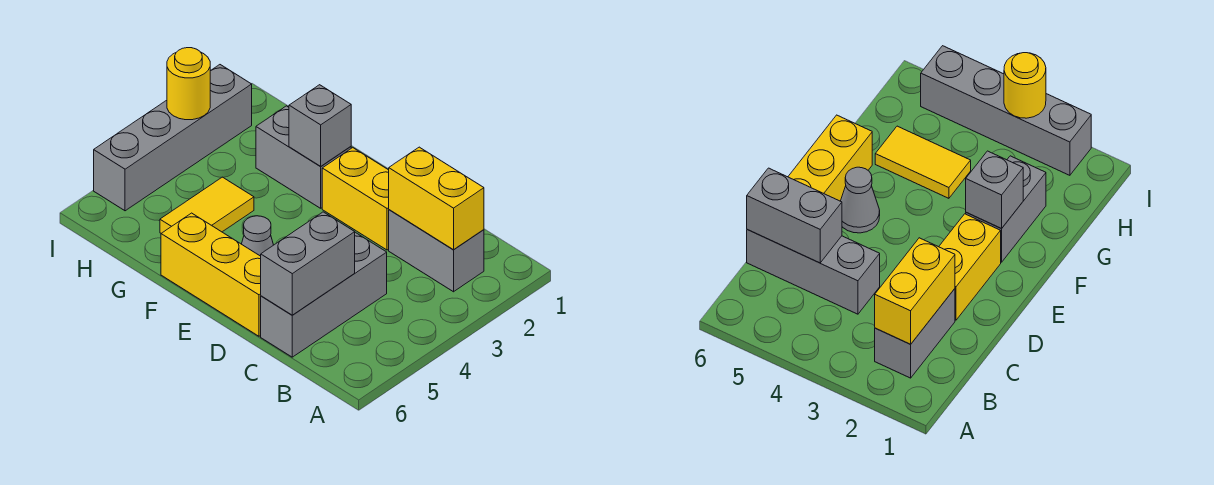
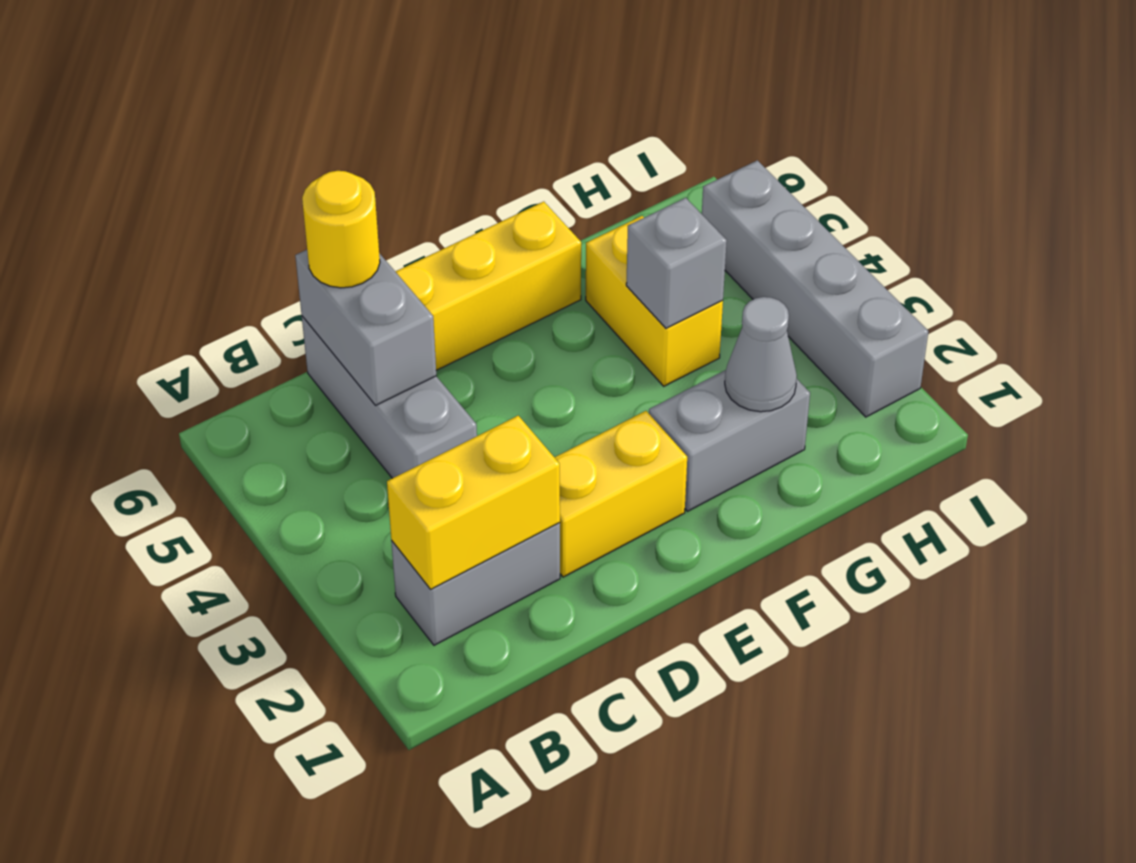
grey 1x1 cone [242,216,273,256] -> grey 1x1 cone moved to [725,297,797,412]
grey 1x1 brick [289,85,351,166] -> grey 1x1 brick moved to [626,198,727,328]
yellow 1x2 tile [160,177,254,233] -> yellow 1x2 brick [586,216,723,386]
yellow 1x1 round brick [167,48,210,120] -> yellow 1x1 round brick moved to [302,171,380,288]

